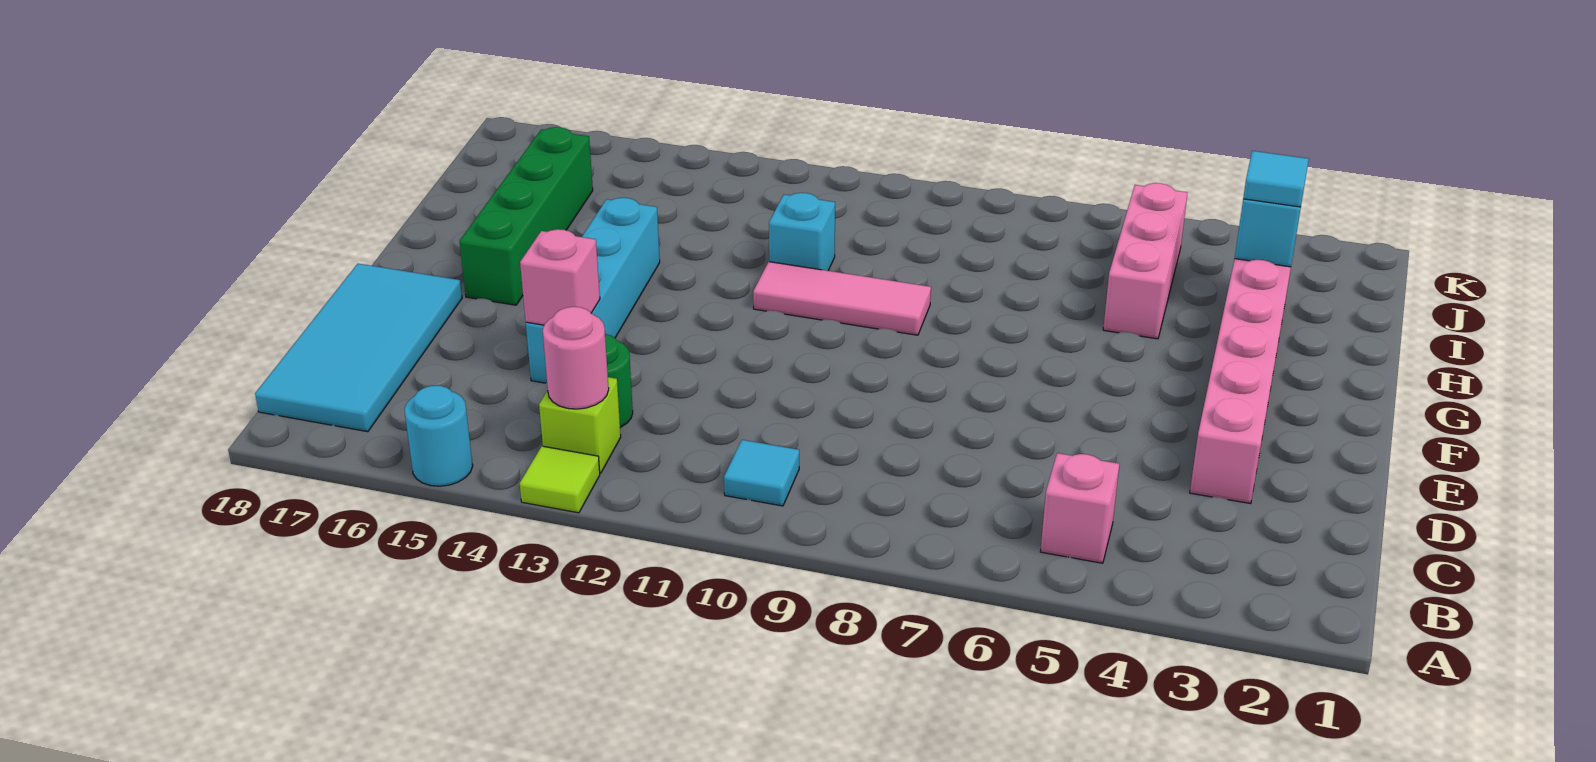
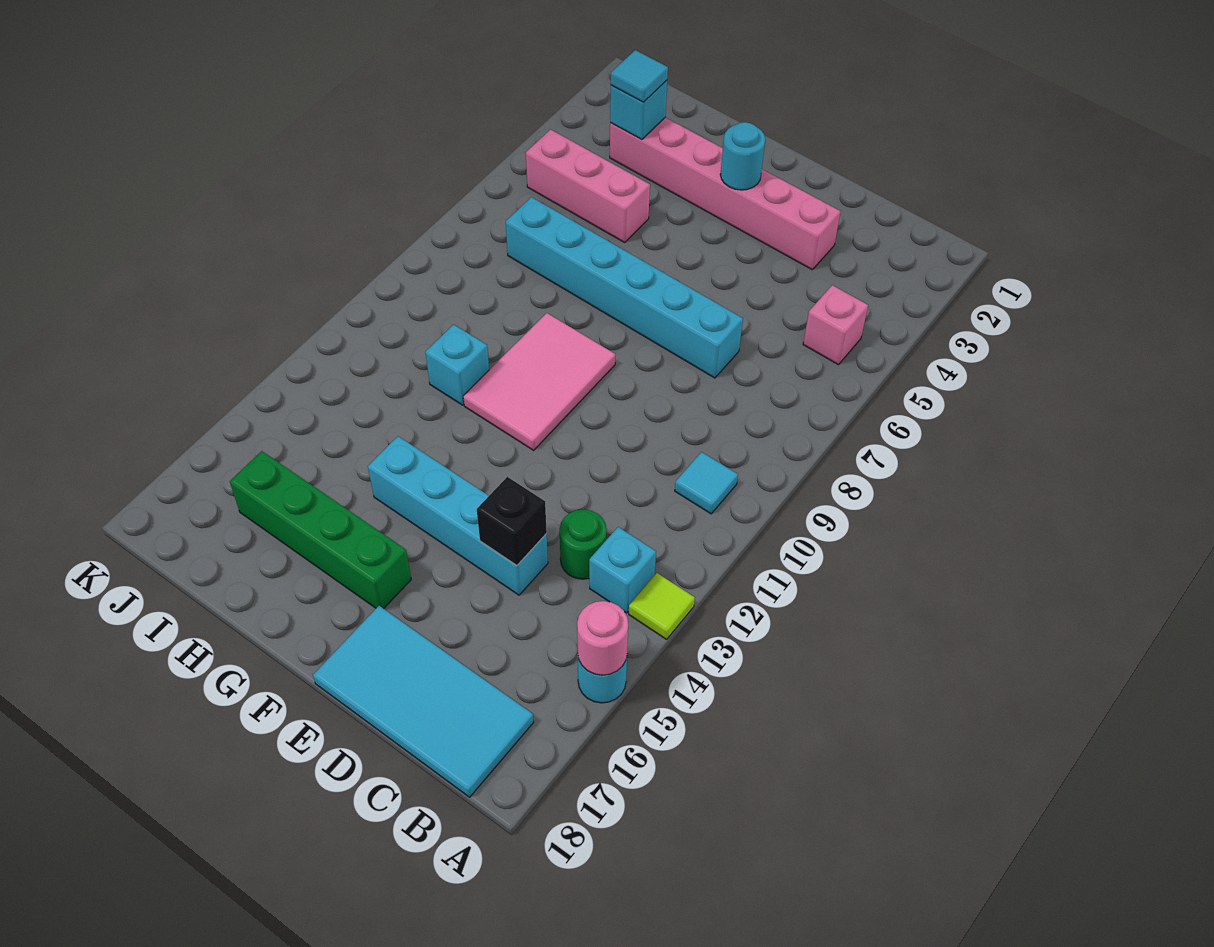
lime 1x1 brick [539,377,621,473] -> cyan 1x1 brick [589,527,656,613]
pink 1x1 round brick [543,307,609,409] -> pink 1x1 round brick moved to [577,601,628,675]
none -> cyan 1x6 brick [506,197,743,378]
pink 1x1 brick [520,229,600,325] -> black 1x1 brick [477,477,547,565]
none -> cyan 1x1 round brick [720,122,765,190]
pink 1x3 tile [753,262,931,335] -> pink 2x3 tile [463,313,615,450]

